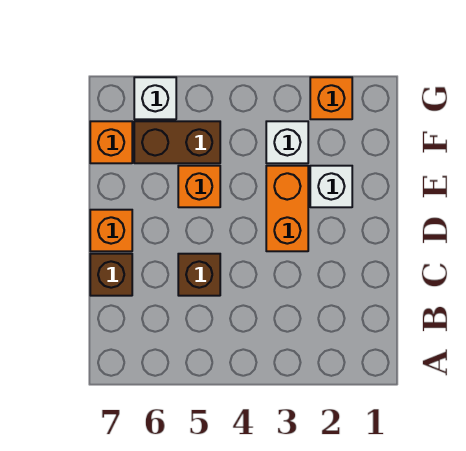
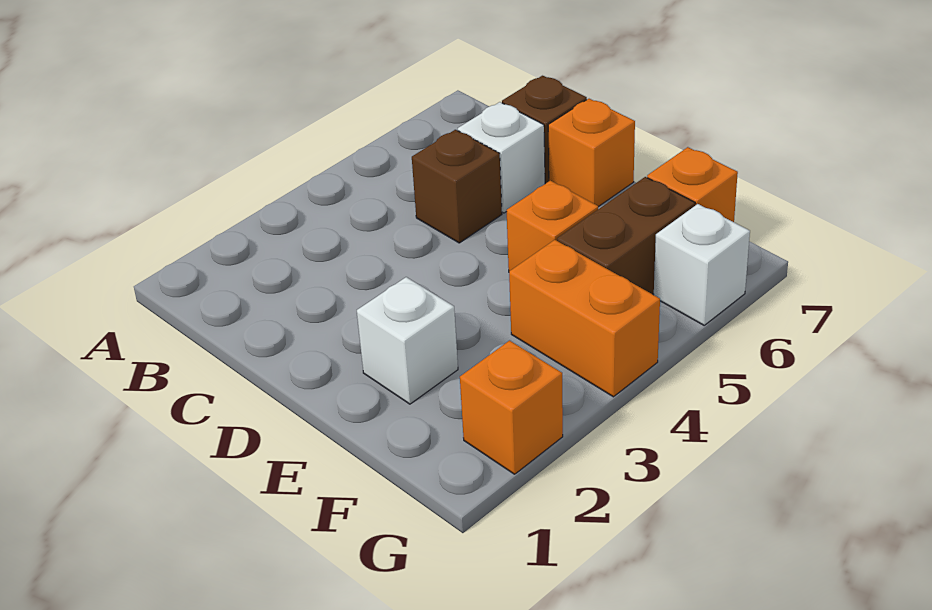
orange 1x2 brick [266,166,308,251] -> orange 1x2 brick moved to [509,240,660,397]
white 1x1 brick [266,121,308,163] -> white 1x1 brick moved to [458,102,545,213]

